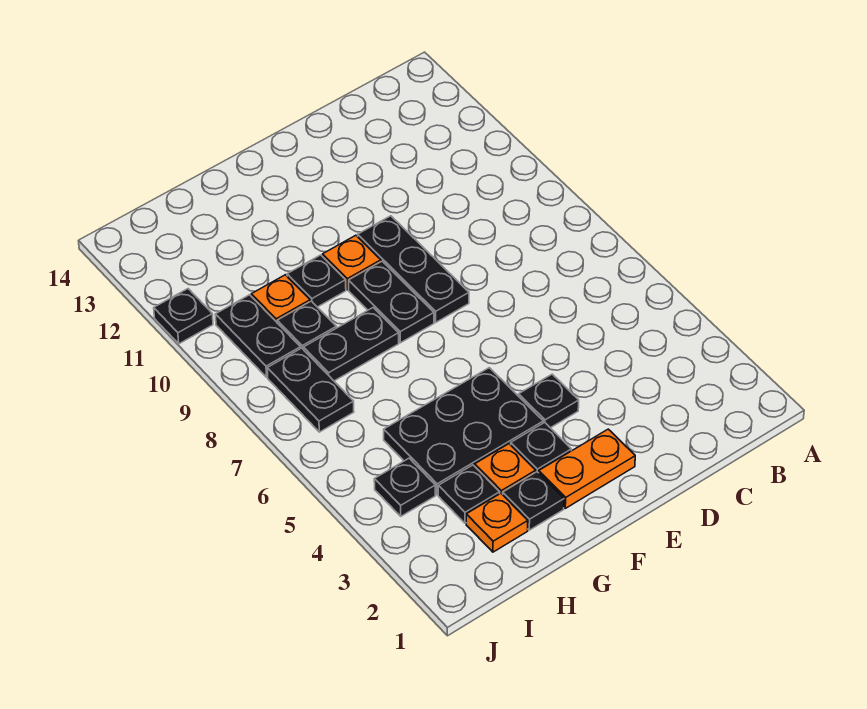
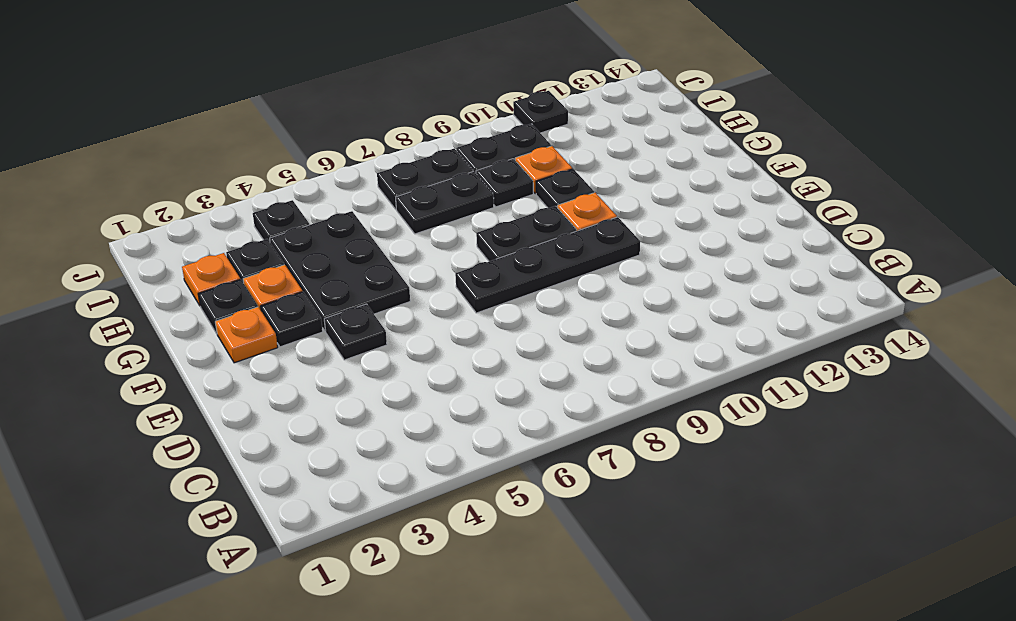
orange 1x2 plate [539,429,635,508] -> orange 1x1 plate [215,307,278,363]
black 1x3 plate [358,216,469,322] -> black 1x4 plate [455,217,640,313]
black 1x2 plate [303,308,399,381] -> black 1x2 plate turned to [396,171,494,234]

